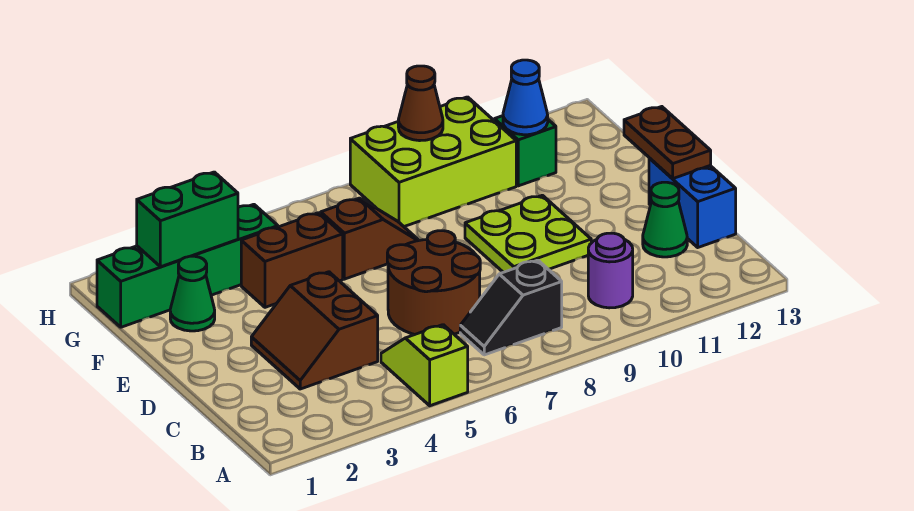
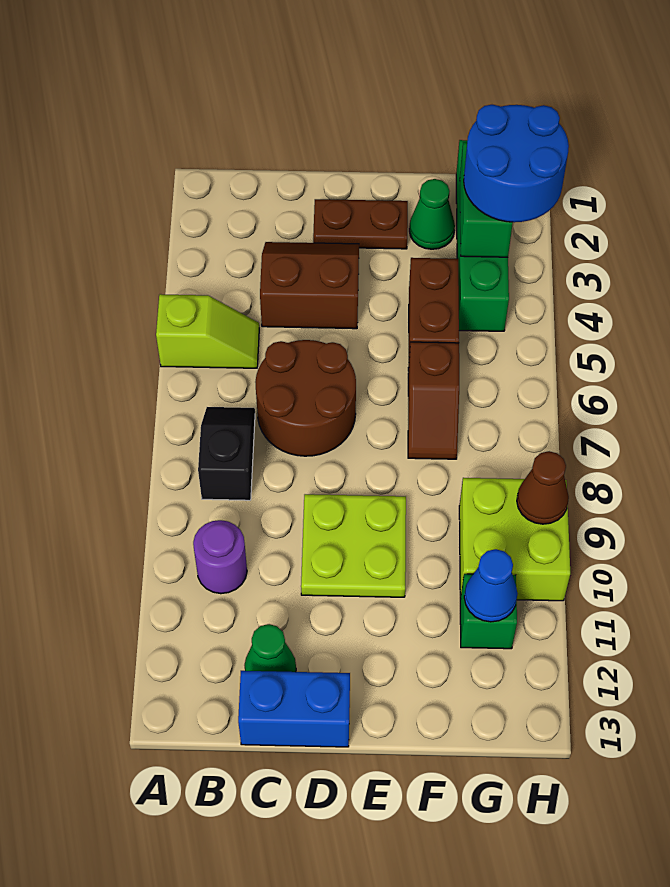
brown 1x2 plate [624,107,711,179] -> brown 1x2 plate moved to [313,199,408,249]
none -> blue 2x2 round brick [464,105,569,222]
lime 2x3 brick [350,97,516,227] -> lime 2x2 brick [459,478,570,601]

